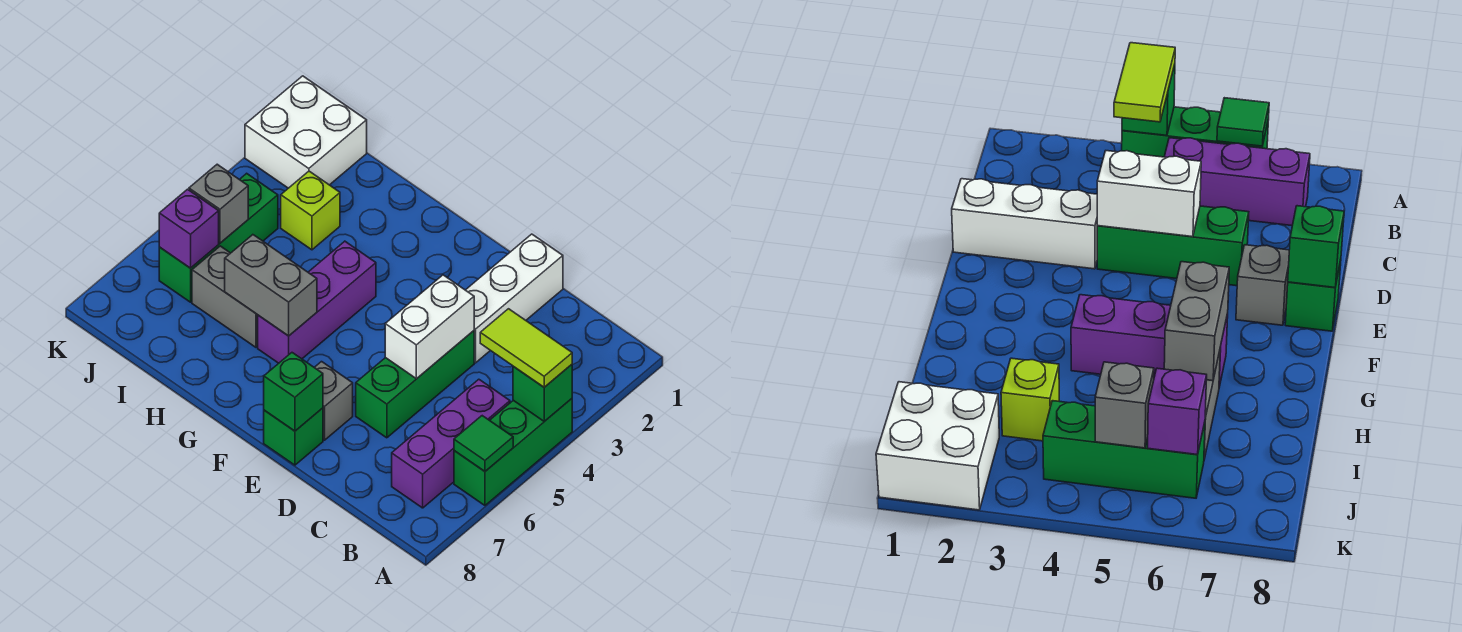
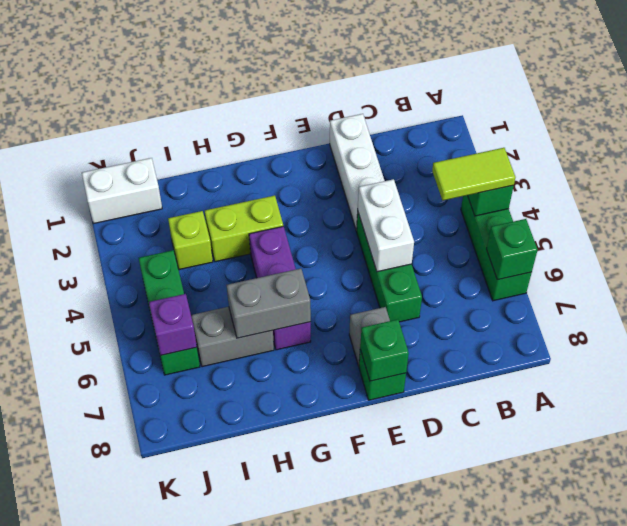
green 1x1 tile [454,416,513,471] -> green 1x1 brick [486,219,538,280]
purple 1x3 brick [392,379,510,508] -> none
none -> lime 1x2 brick [205,195,283,262]
white 2x2 brick [245,76,367,188] -> white 1x2 brick [82,158,162,224]
grey 1x1 brick [189,164,248,243] -> none

